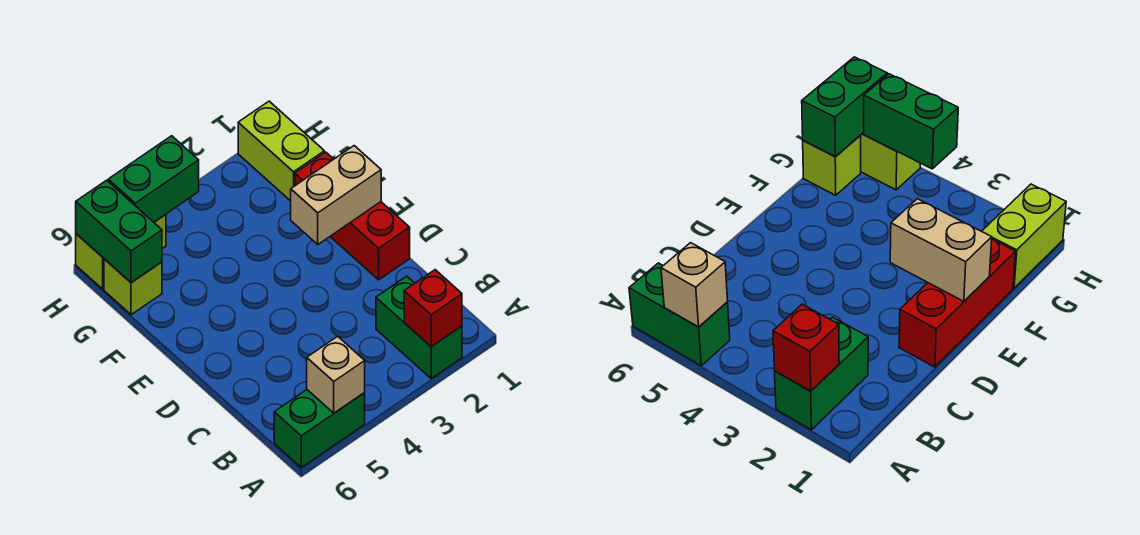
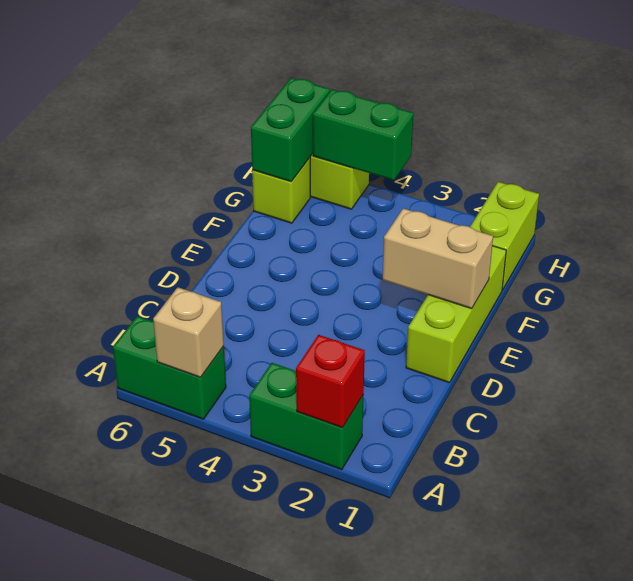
green 1x2 brick [376,276,462,378] -> green 1x2 brick turned to [249,363,364,470]
red 1x3 brick [295,152,410,280] -> lime 1x3 brick [406,246,506,383]

